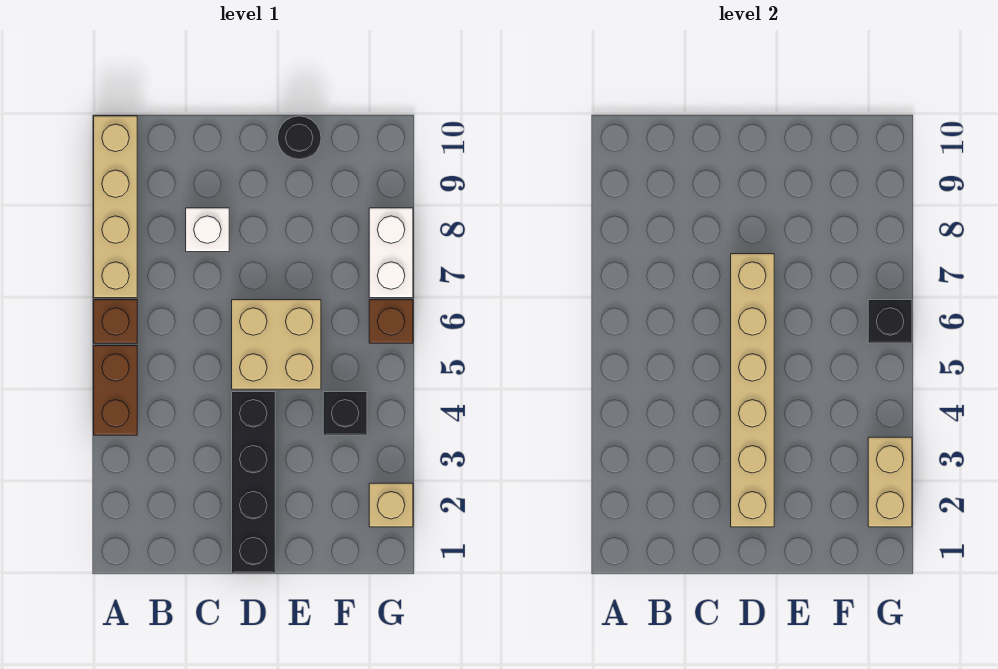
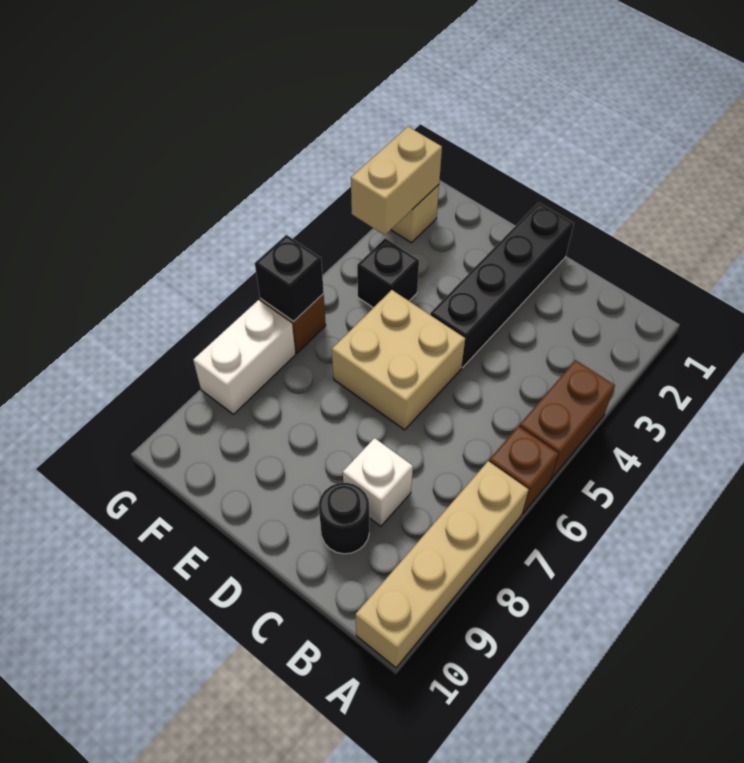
tan 1x6 brick [731,254,774,527] -> none
black 1x1 round brick [277,116,321,160] -> black 1x1 round brick moved to [319,483,369,554]

